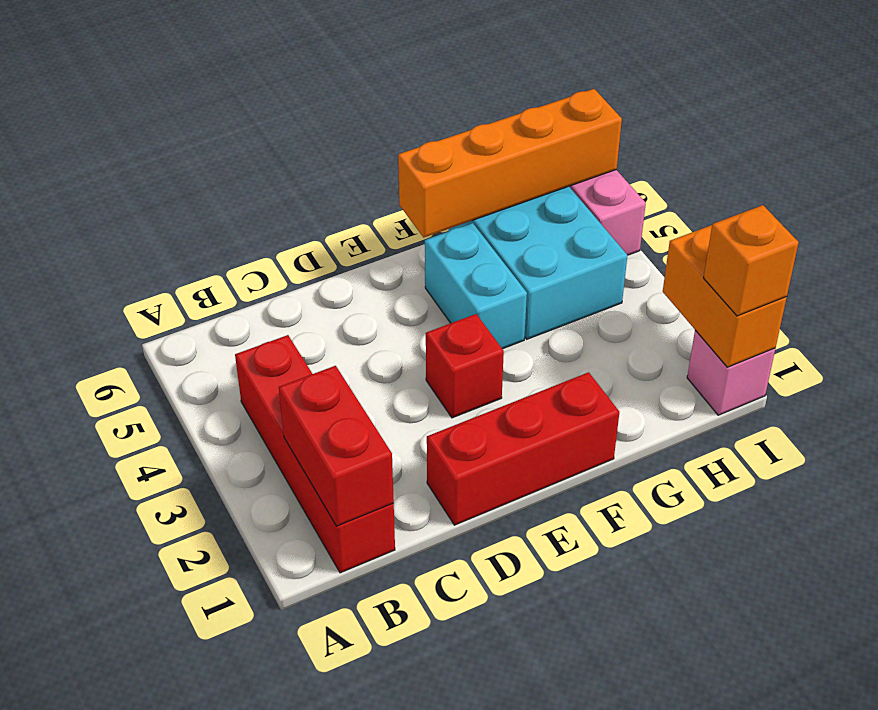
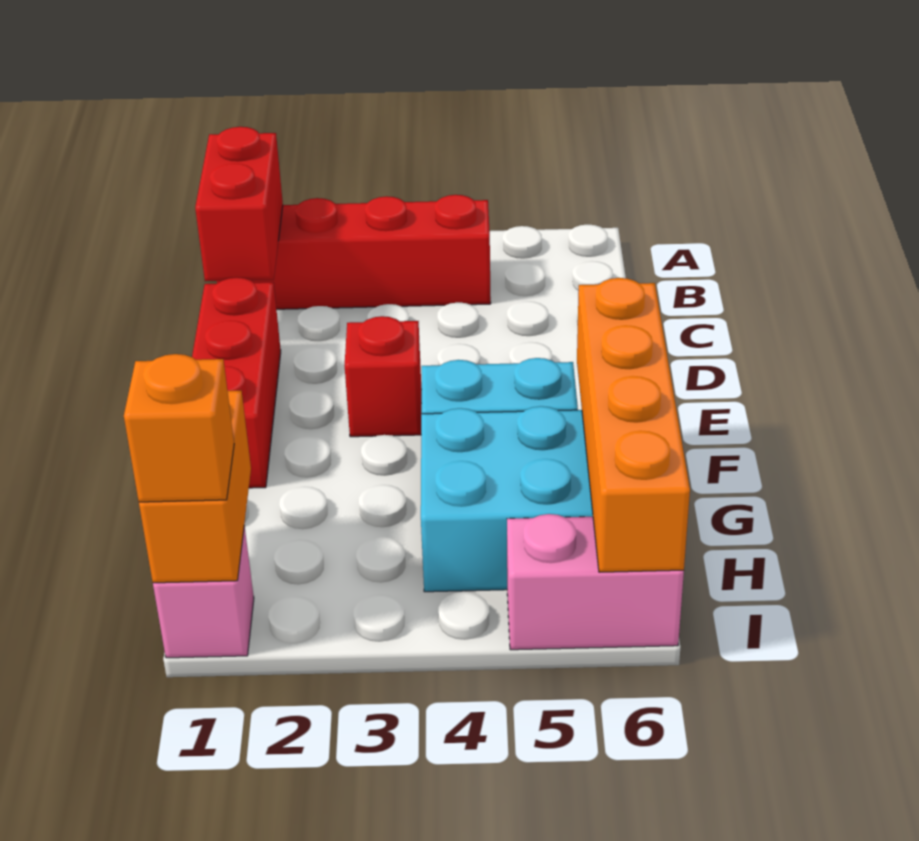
red 1x2 brick [279,366,394,526] -> red 1x2 brick turned to [195,127,283,281]
orange 1x2 brick [663,225,787,367] -> orange 1x2 brick turned to [139,391,251,583]

